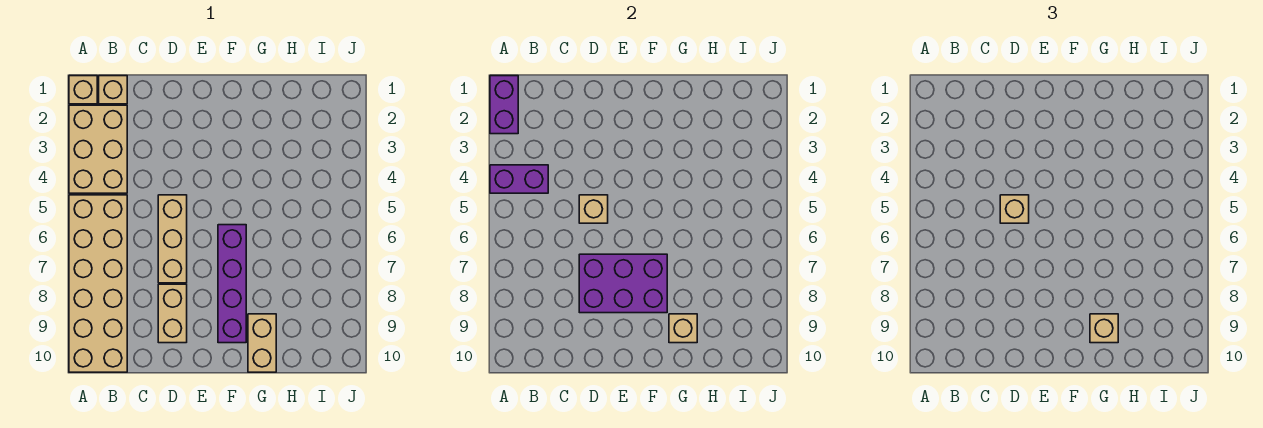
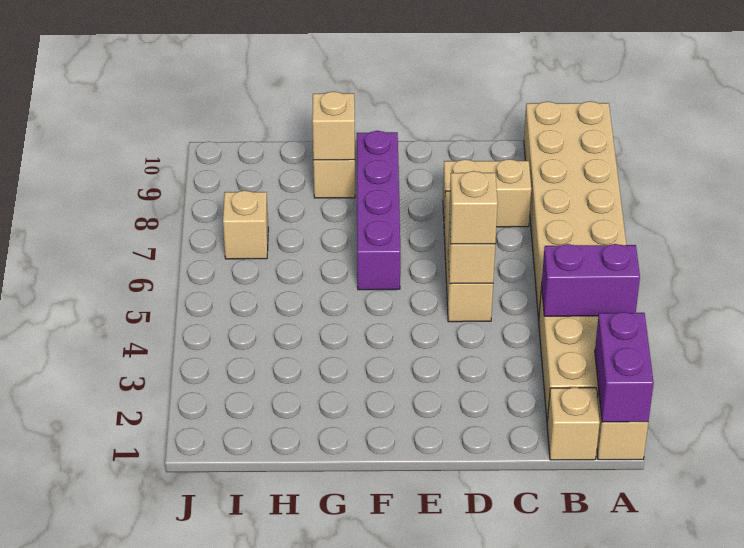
purple 2x3 brick [579,254,667,313] -> none
tan 1x2 brick [158,284,187,343] -> tan 1x2 brick turned to [443,159,531,227]
tan 1x1 brick [1090,314,1118,343] -> tan 1x1 brick moved to [223,191,268,259]

